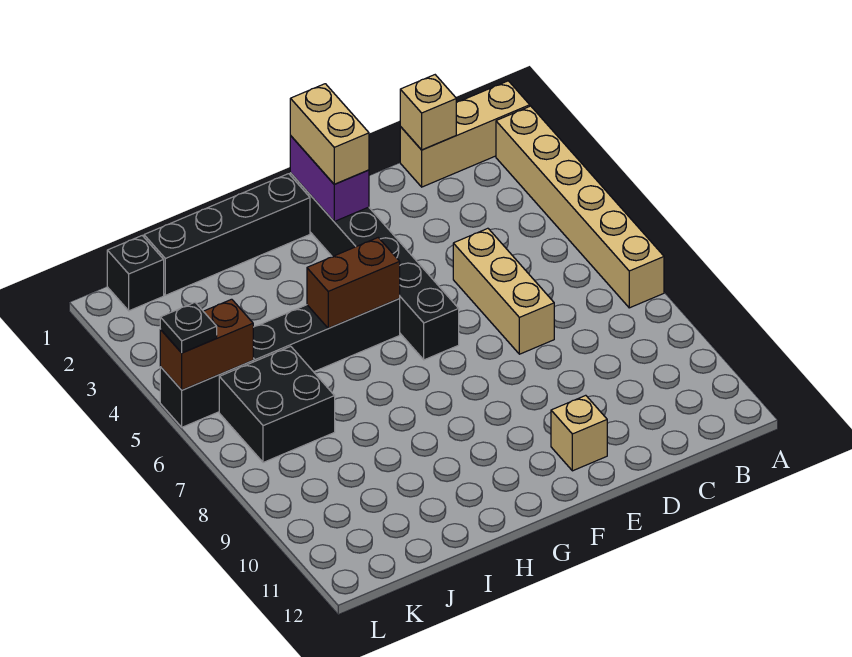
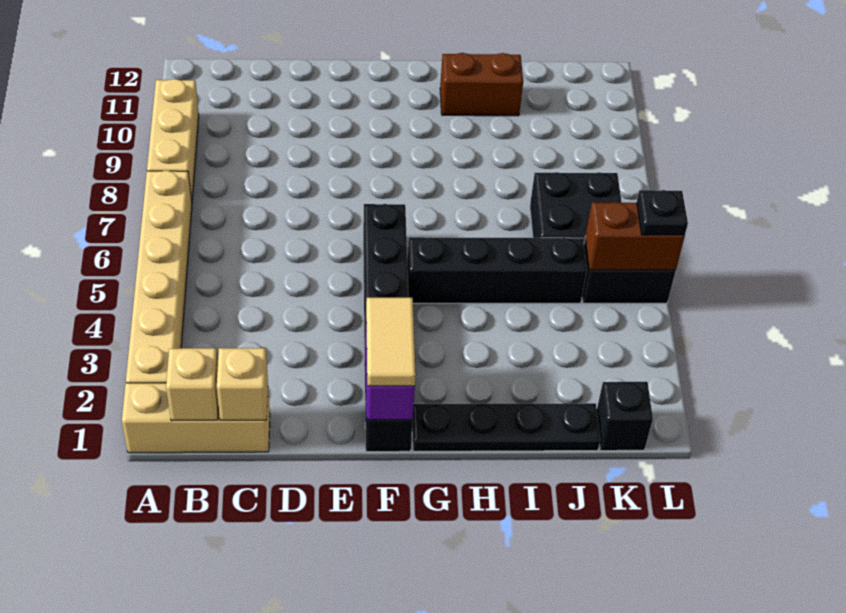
tan 1x3 brick [453,228,554,354] -> tan 1x3 brick moved to [147,79,199,201]
tan 1x1 brick [551,395,607,471] -> tan 1x1 brick moved to [166,348,219,421]
tan 1x2 brick [290,84,369,184] -> tan 1x2 tile [366,298,416,386]
black 1x4 brick [144,174,310,295] -> black 1x4 plate [412,403,600,451]
brown 1x2 brick [307,238,400,328] -> brown 1x2 brick moved to [440,53,523,116]

